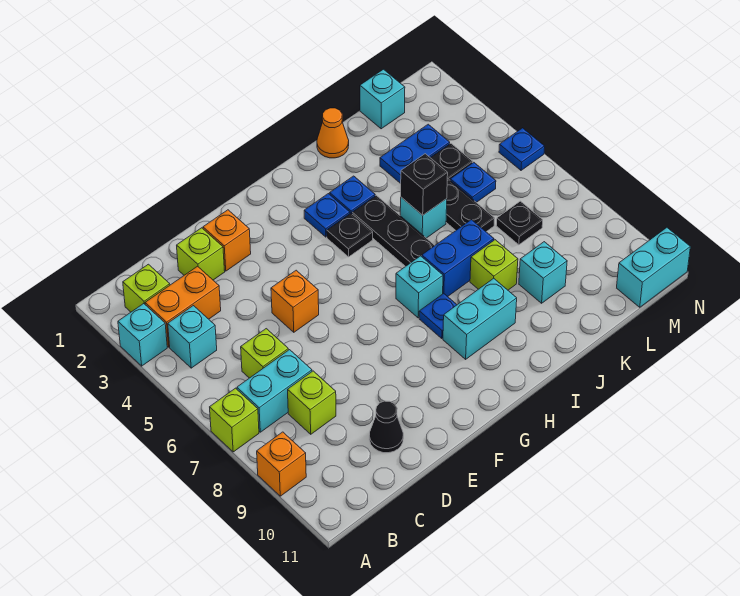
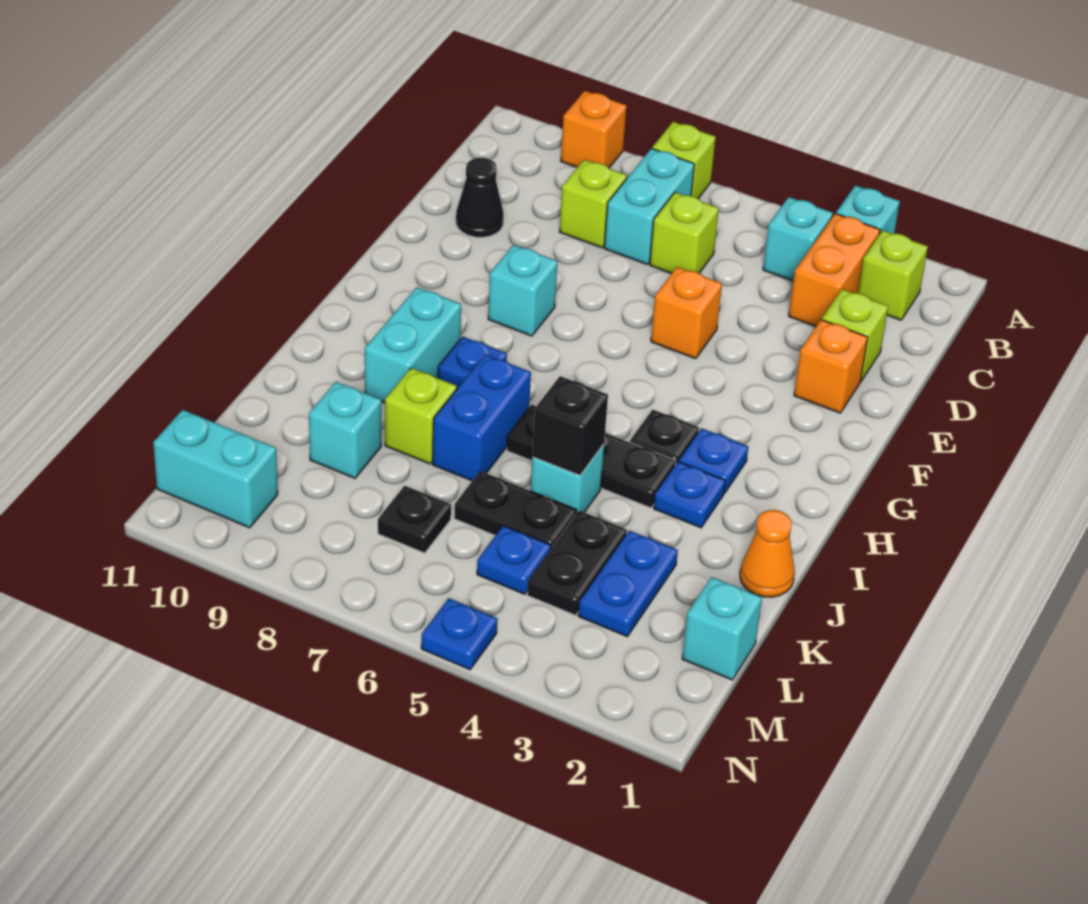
cyan 1x1 brick [396,256,443,318] -> cyan 1x1 brick moved to [488,245,557,336]
cyan 1x2 brick [617,228,690,307] -> cyan 1x2 brick turned to [153,410,278,528]

